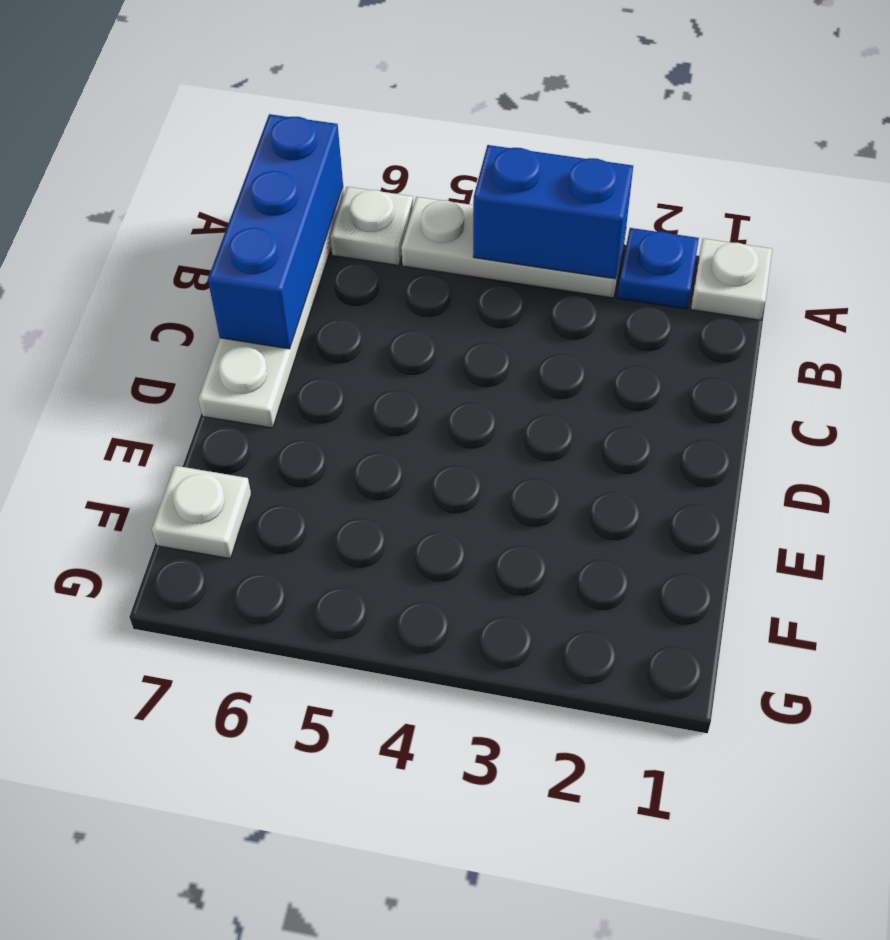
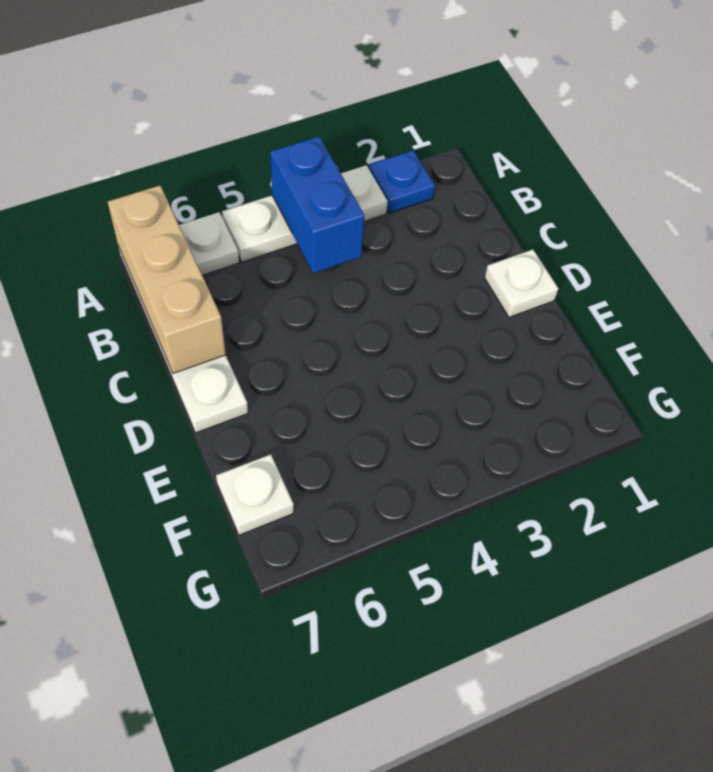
white 1x1 plate [691,238,772,320] -> white 1x1 plate moved to [485,250,558,317]
blue 1x2 brick [473,145,633,279] -> blue 1x2 brick turned to [270,137,364,273]
blue 1x3 brick [208,114,343,349] -> tan 1x3 brick [108,186,226,373]

